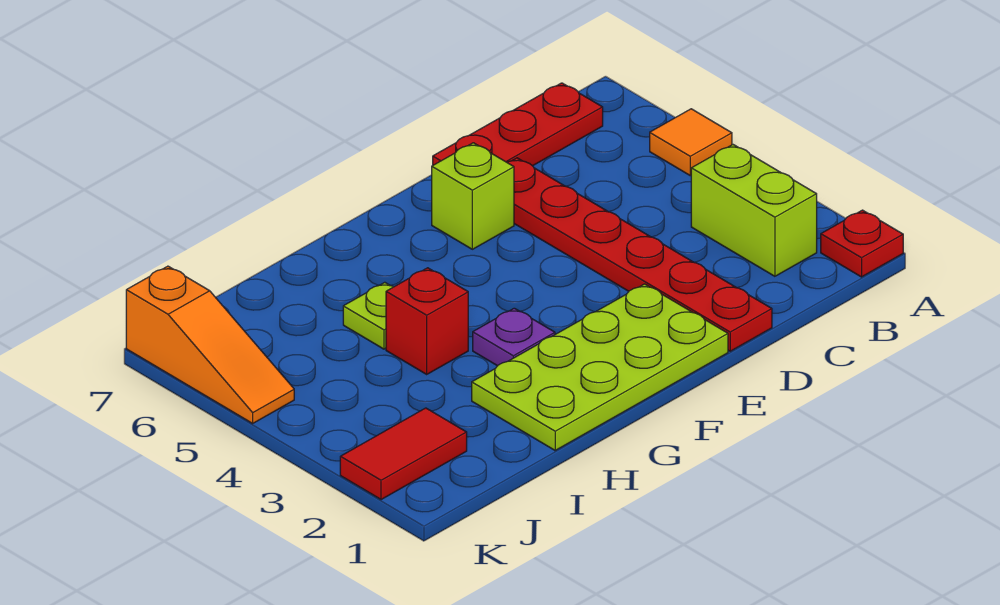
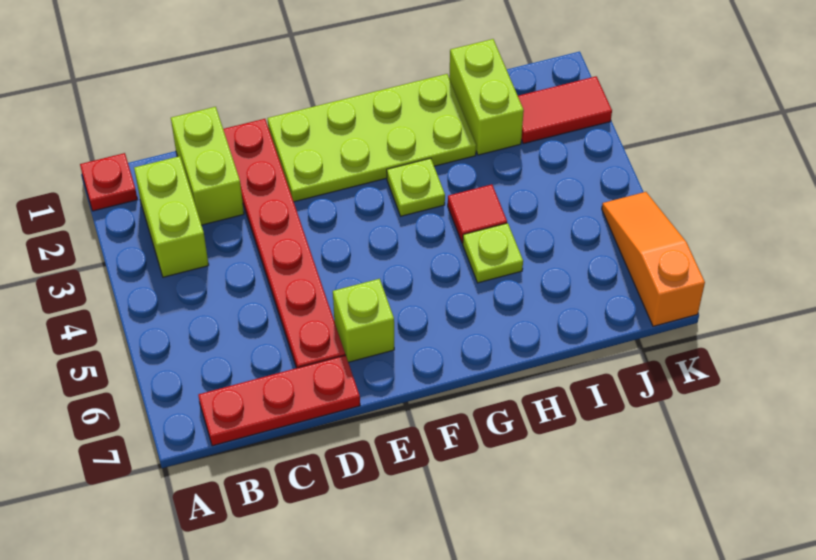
orange 1x1 tile [650,109,732,175] -> none
none -> lime 1x2 brick [171,107,244,225]
purple 1x1 plate [473,308,555,366] -> lime 1x1 plate [387,158,445,216]
red 1x1 brick [386,268,468,374] -> red 1x1 tile [448,185,507,243]
none -> lime 1x2 brick [449,39,524,155]

